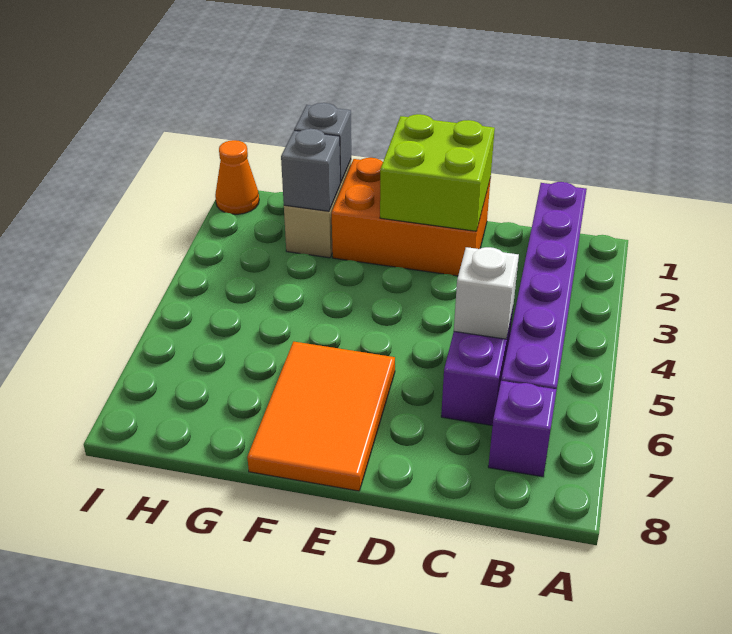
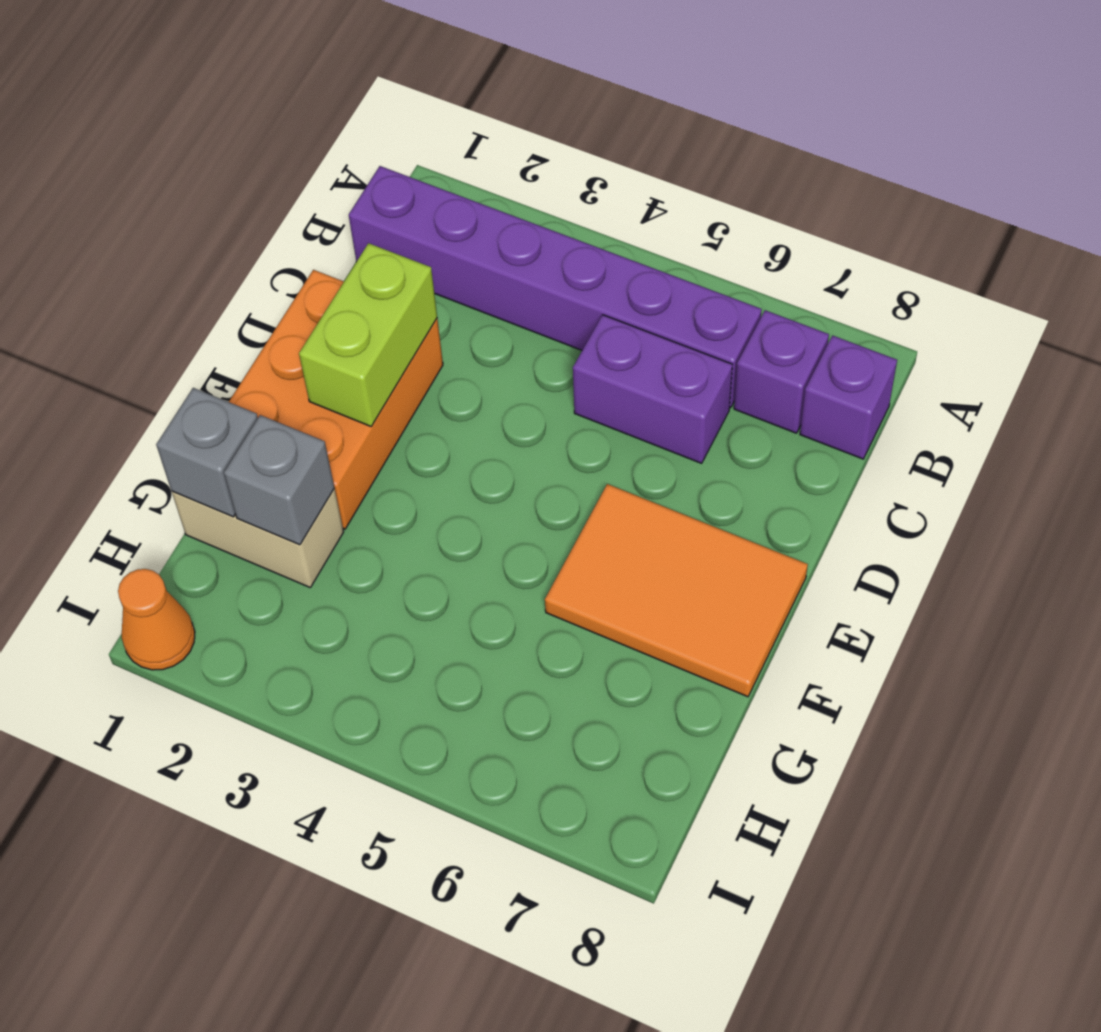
none -> purple 1x1 brick [800,336,897,459]
white 1x1 brick [454,247,519,339] -> none
lime 2x2 brick [380,114,495,231] -> lime 1x2 brick [299,243,437,426]

